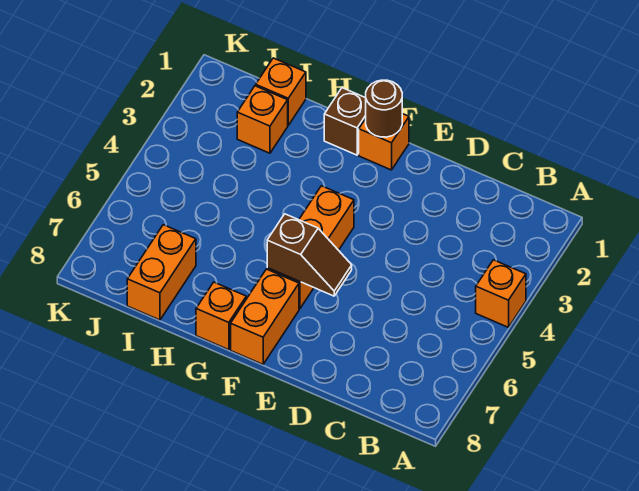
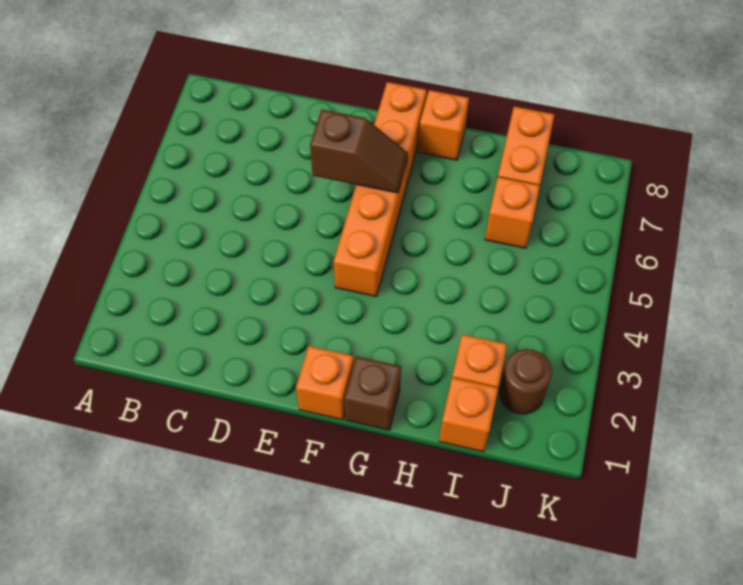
orange 1x1 brick [476,260,526,327] -> orange 1x1 brick moved to [485,177,540,248]
brown 1x2 slope [267,214,352,296] -> brown 1x2 slope turned to [310,110,408,193]
brown 1x1 round brick [366,80,402,137] -> brown 1x1 round brick moved to [499,349,552,414]

